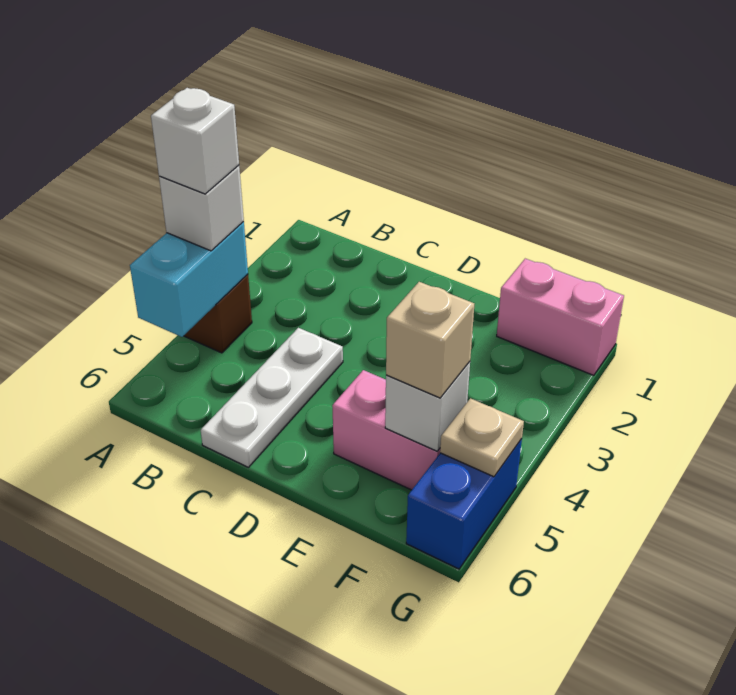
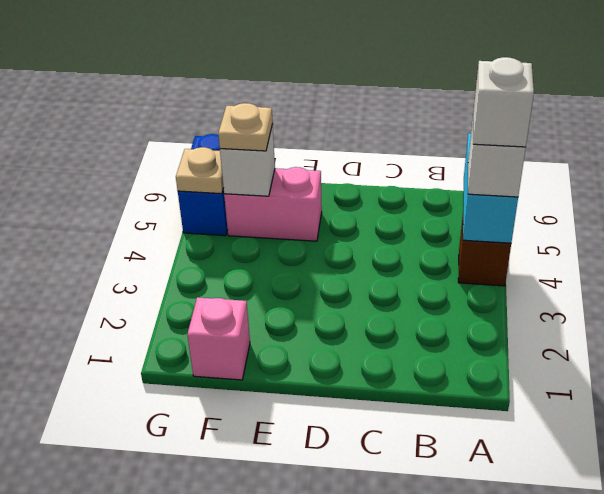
white 1x3 plate [201,328,343,467] -> none
pink 1x2 brick [497,259,624,375] -> pink 1x1 brick [187,297,250,380]
tan 1x1 brick [386,282,474,398] -> tan 1x1 plate [218,103,273,151]

